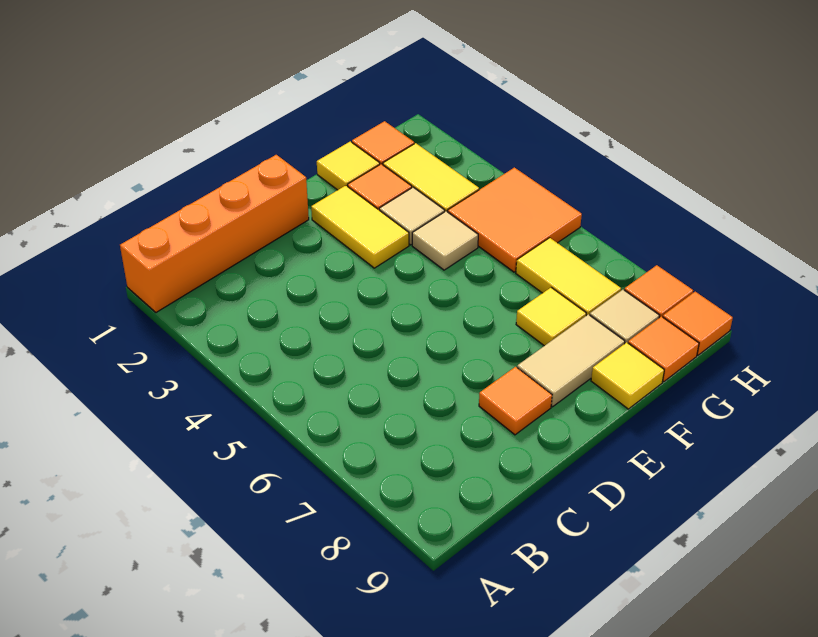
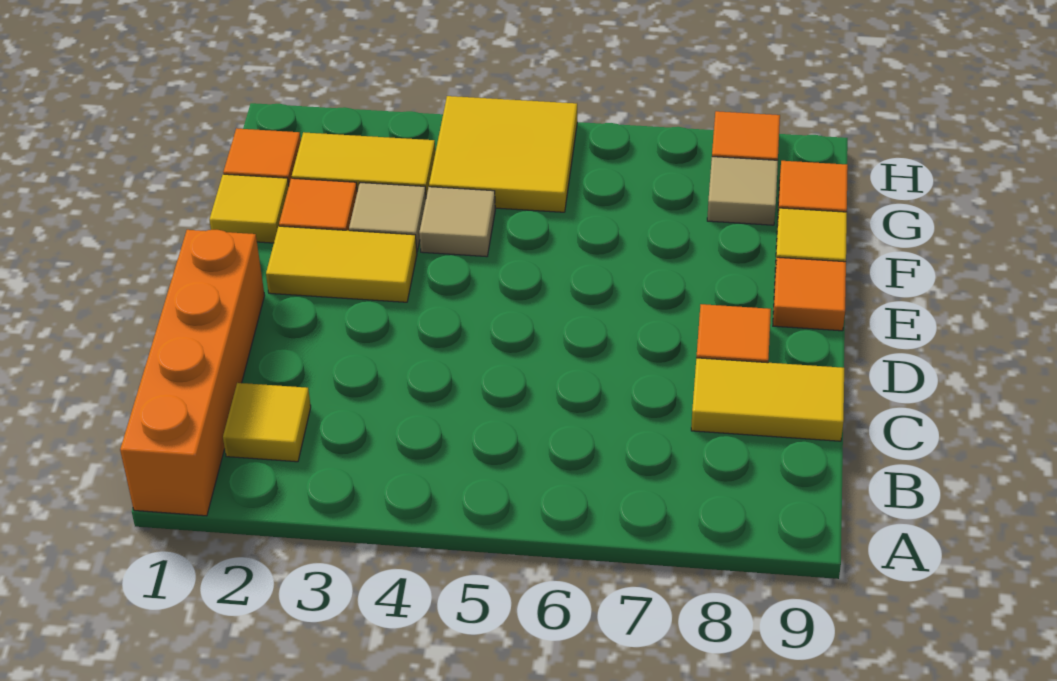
tan 1x2 tile [517,314,625,407] -> none
yellow 1x1 tile [516,288,586,346] -> yellow 1x1 tile moved to [223,383,311,462]
orange 2x2 tile [448,168,582,272] -> yellow 2x2 tile [429,96,577,212]
yellow 1x2 tile [516,238,621,316] -> yellow 1x2 tile moved to [691,358,844,441]
orange 1x1 tile [663,292,733,355] -> orange 1x1 tile moved to [773,257,846,331]

